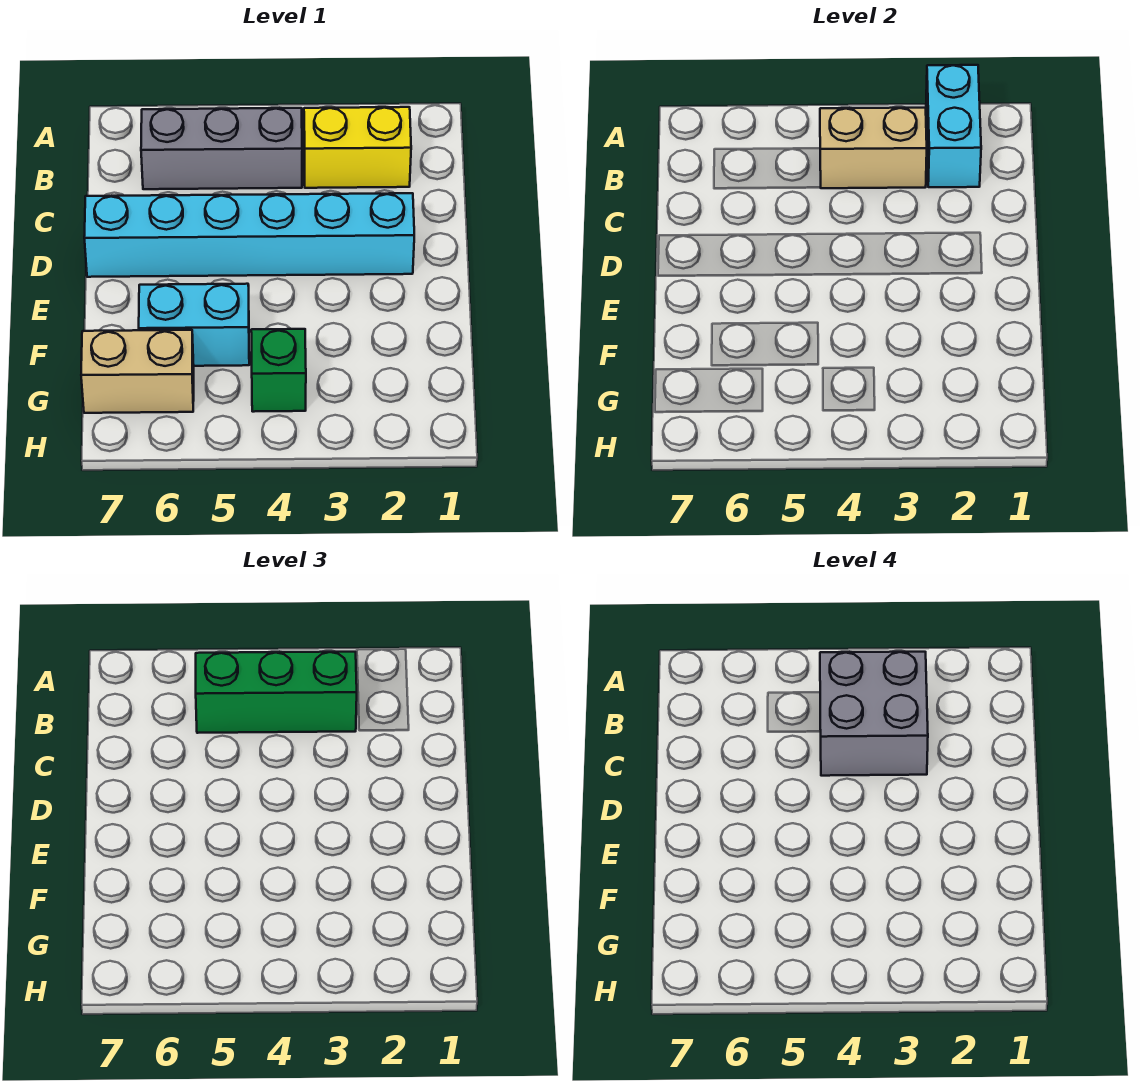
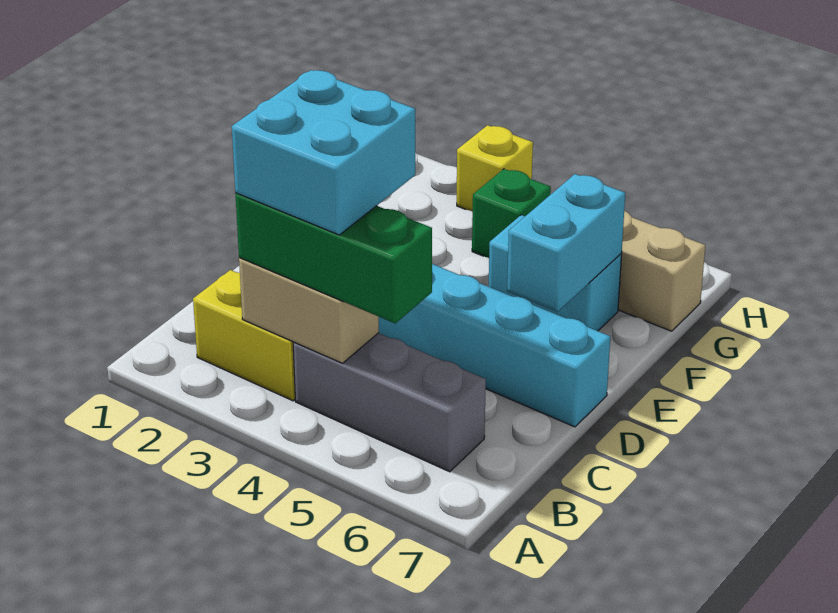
cyan 1x2 brick [926,65,981,187] -> cyan 1x2 brick moved to [507,174,625,312]
grey 2x2 brick [820,652,928,776] -> cyan 2x2 brick [232,70,415,235]
none -> yellow 1x1 brick [457,125,533,212]

